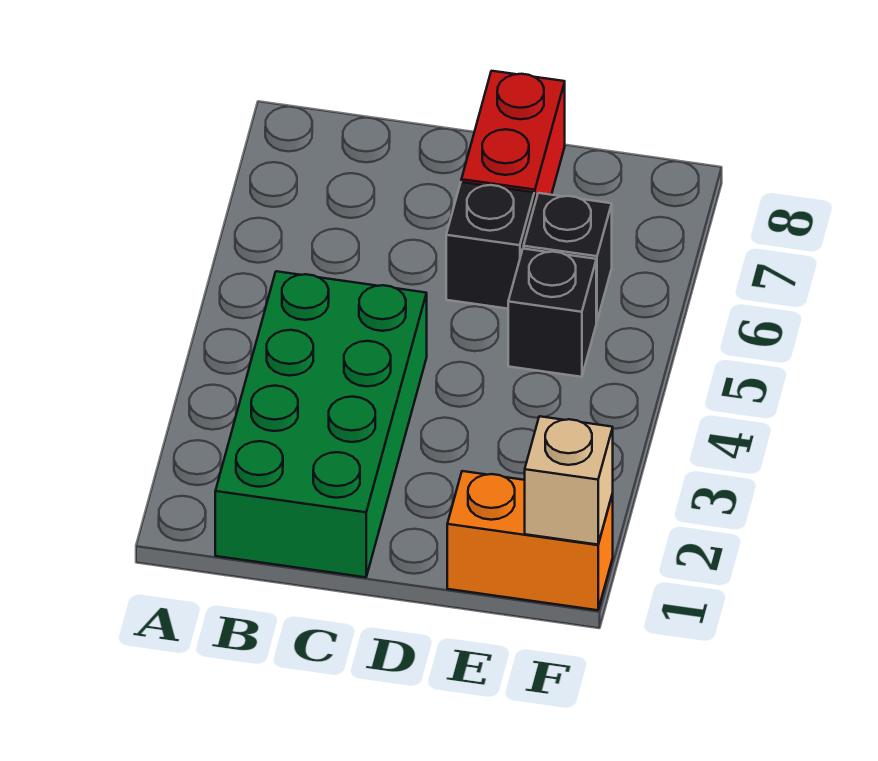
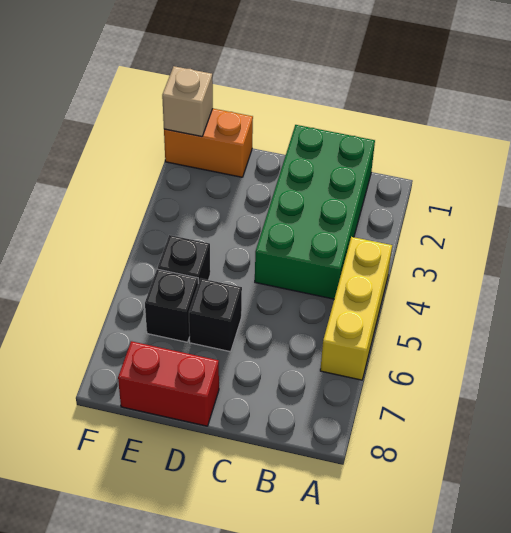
none -> yellow 1x3 brick [320,237,392,380]
red 1x2 brick [461,71,565,206] -> red 1x2 brick turned to [118,341,219,426]

